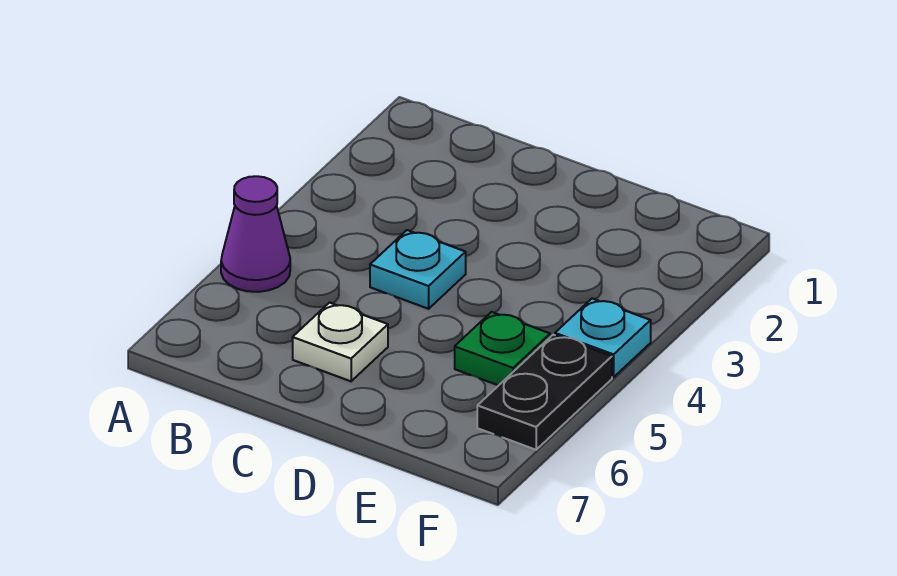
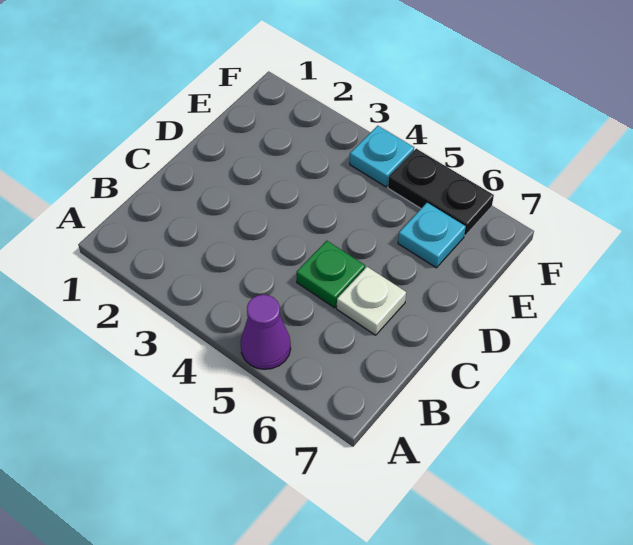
cyan 1x1 plate [370,230,466,309] -> cyan 1x1 plate moved to [398,203,466,268]
green 1x1 plate [455,312,550,385] -> green 1x1 plate moved to [297,241,365,308]

